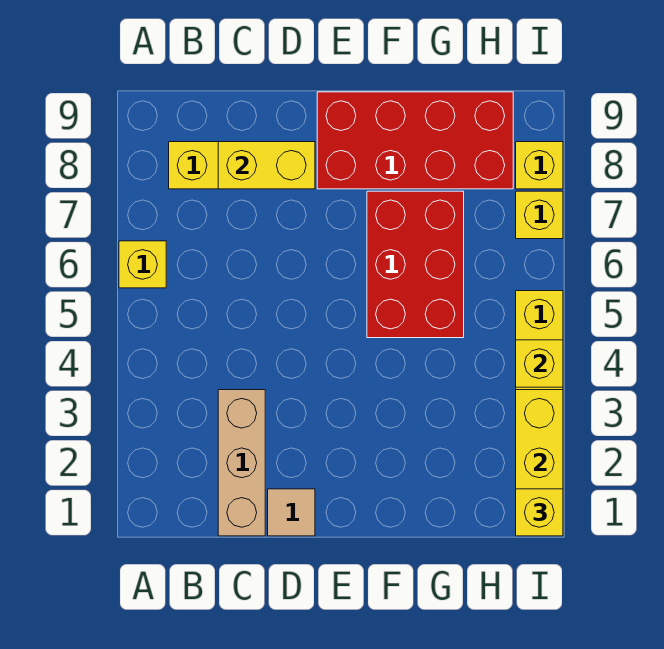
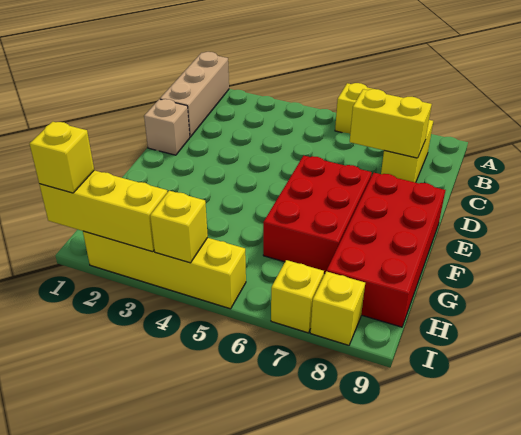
tan 1x3 brick [218,390,265,536] -> tan 1x3 brick turned to [160,52,229,137]
yellow 1x2 brick [218,142,315,189] -> yellow 1x2 brick turned to [350,89,432,158]
tan 1x1 tile [268,489,315,536] -> tan 1x1 brick [144,99,190,155]
red 2x3 brick [367,191,464,338] -> red 2x3 brick turned to [263,156,372,273]

